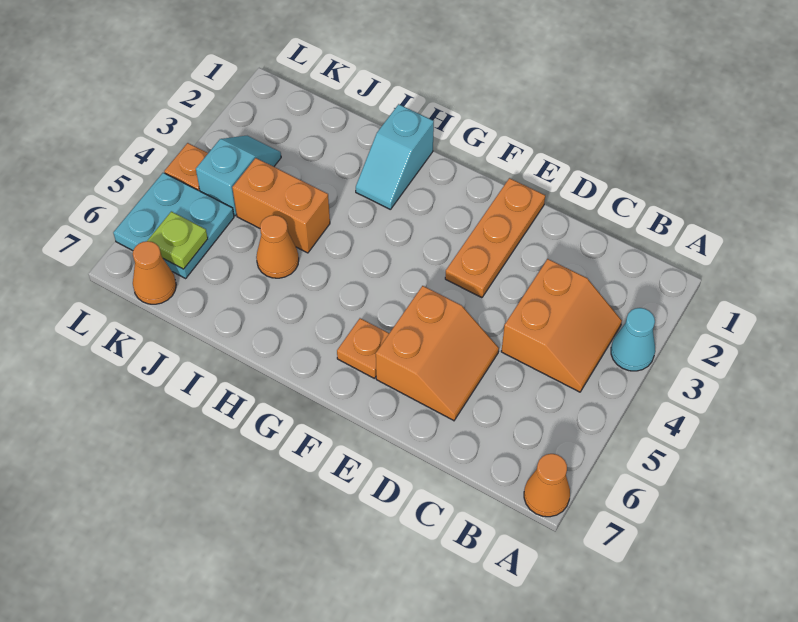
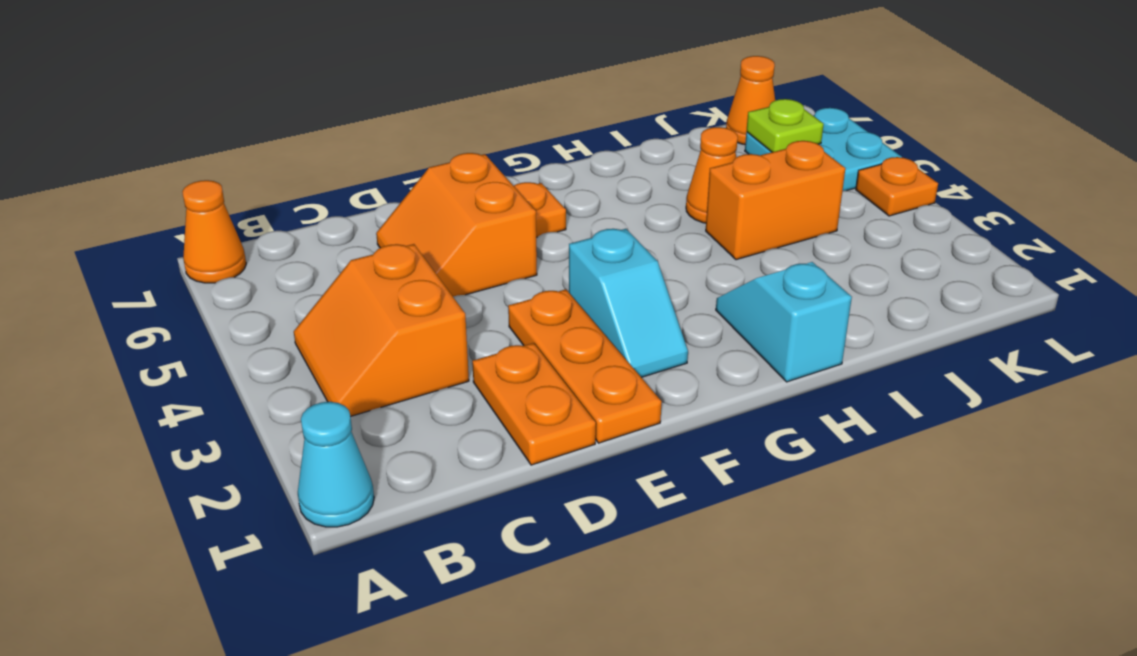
cyan 1x1 cone [611,308,655,371] -> cyan 1x1 cone moved to [298,402,374,527]
none -> orange 1x2 plate [472,343,596,465]
cyan 1x2 slope [196,136,281,216] -> cyan 1x2 slope moved to [569,229,688,377]

